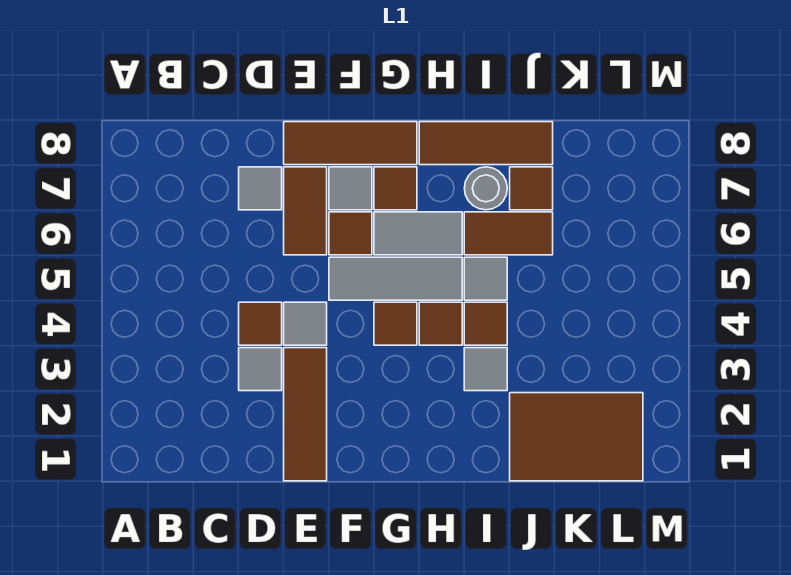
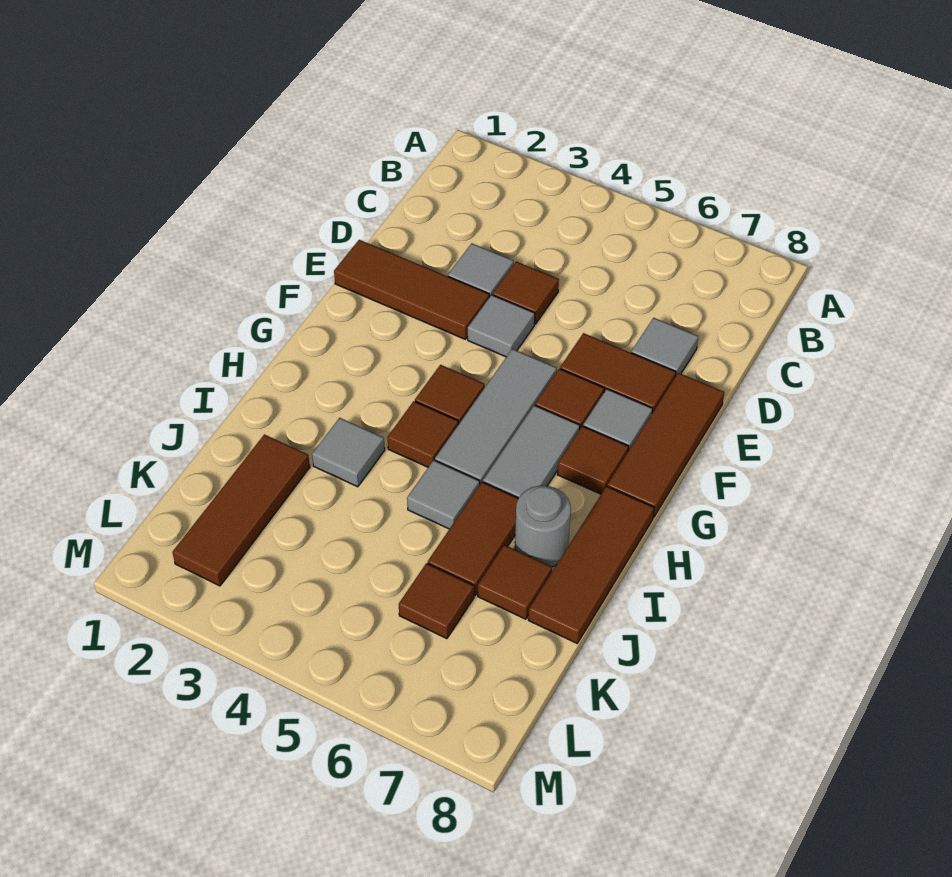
brown 1x1 tile [464,302,507,345] -> brown 1x1 tile moved to [399,563,474,639]
brown 2x3 tile [510,393,643,481] -> brown 1x3 tile [172,434,310,586]

